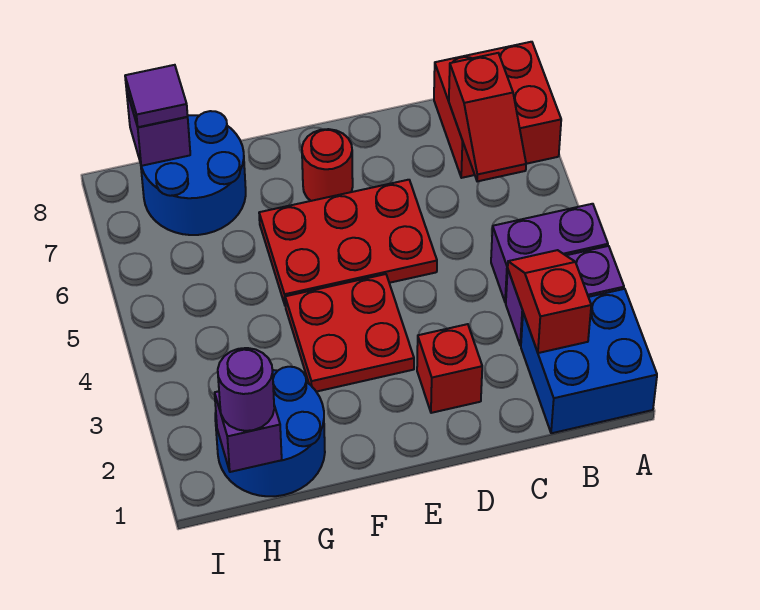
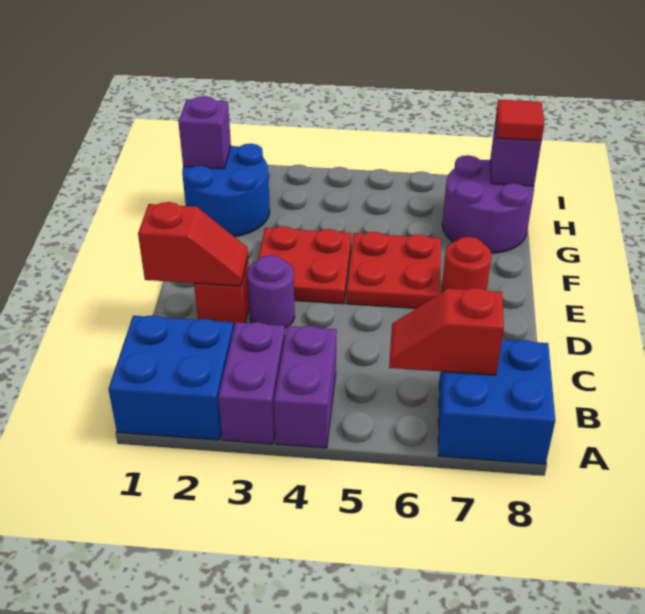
red 2x2 brick [434,42,561,178] -> blue 2x2 brick [438,340,555,464]
red 1x2 slope [508,250,591,353] -> red 1x2 slope moved to [138,202,248,286]
red 2x3 plate [259,180,437,305] -> red 2x2 plate [346,232,441,308]
blue 2x2 round brick [141,111,246,235] -> purple 2x2 round brick [442,155,534,253]
purple 1x1 round brick [218,348,274,431] -> purple 1x1 round brick moved to [247,255,295,328]
purple 1x1 tile [125,65,188,127] -> red 1x1 tile [496,99,544,140]

